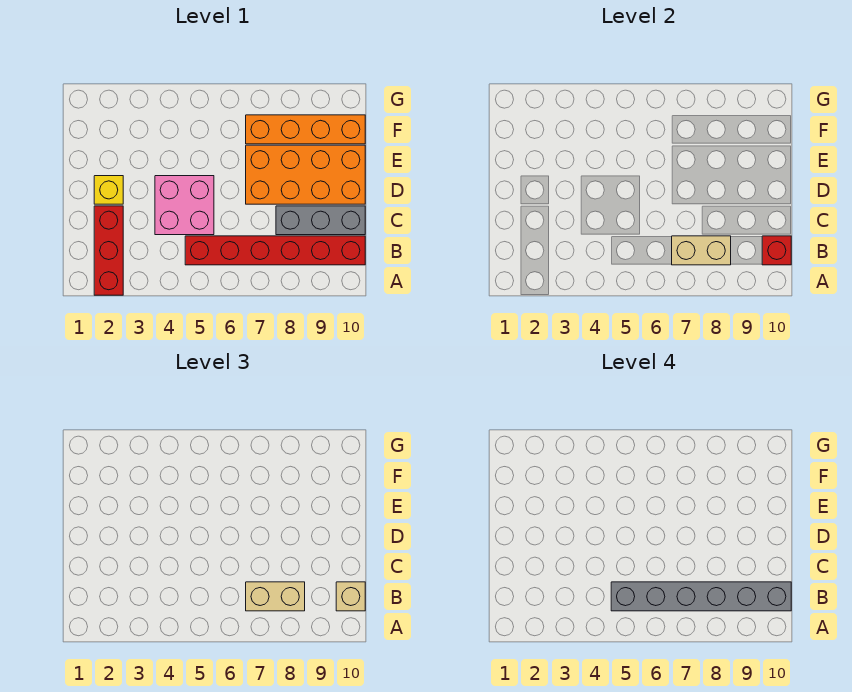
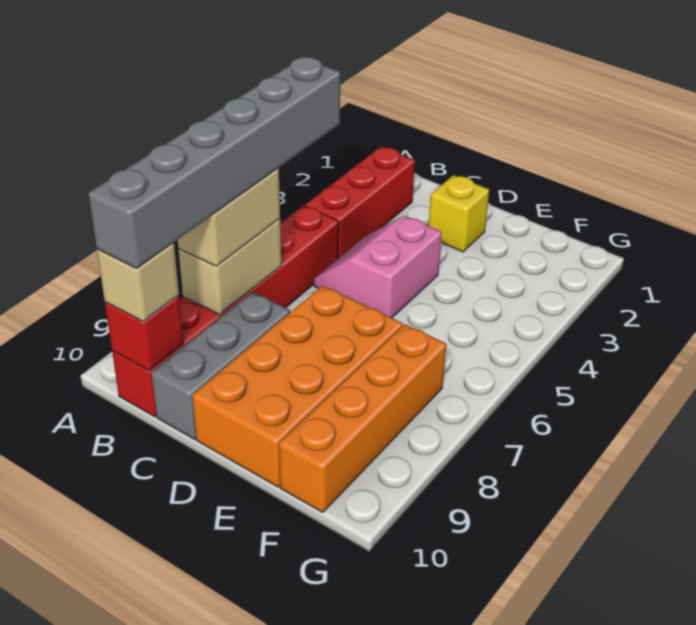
red 1x3 brick [94,206,123,295] -> red 1x3 brick turned to [305,147,415,258]
pink 2x2 brick [155,176,214,235] -> pink 2x2 slope [314,216,442,318]

